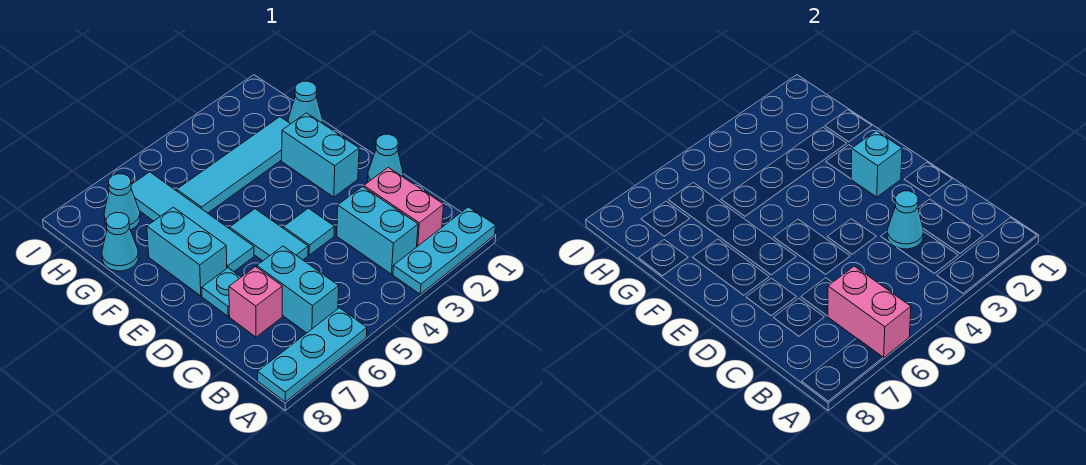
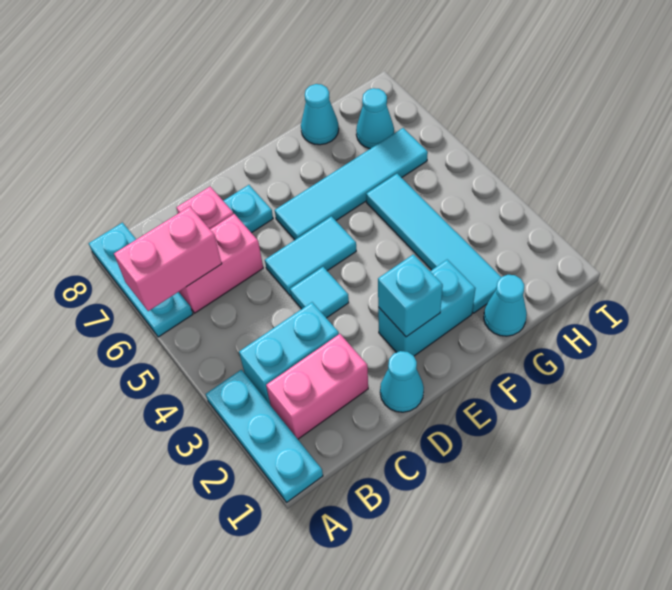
cyan 1x2 brick [257,246,339,333] -> pink 1x2 brick [179,214,263,313]
cyan 1x1 cone [887,191,923,249] -> none
cyan 1x2 brick [147,207,227,296] -> none

